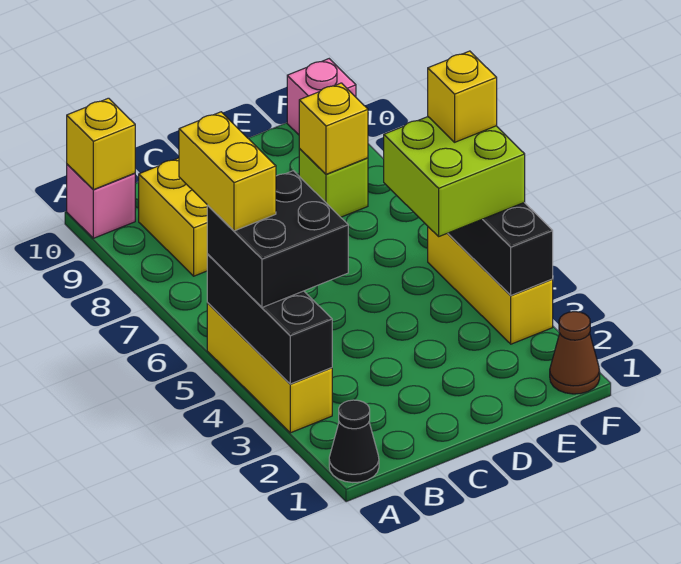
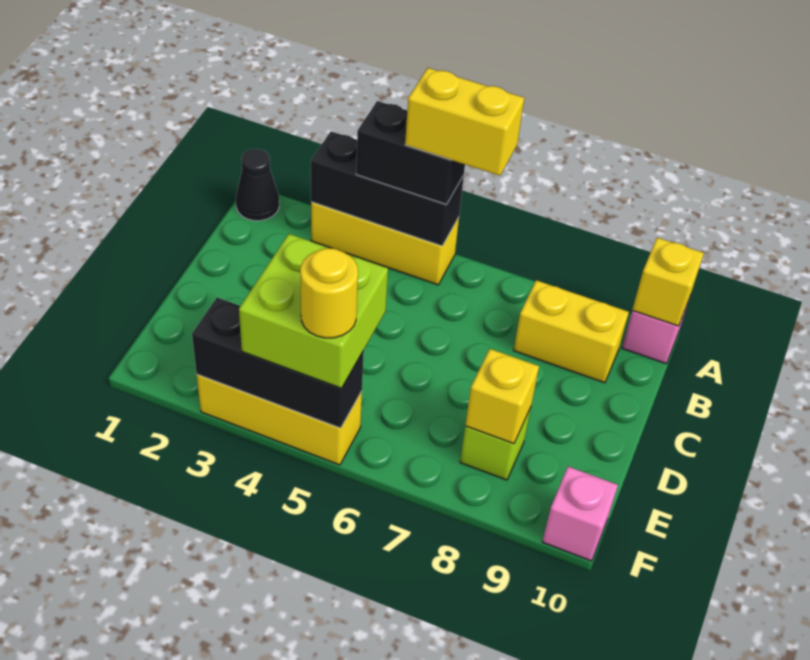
black 2x2 brick [207,171,348,308] -> black 1x2 brick [356,101,465,204]
brown 1x1 cone [550,312,600,394] -> none
yellow 1x1 brick [428,51,497,142] -> yellow 1x1 round brick [300,248,358,338]

